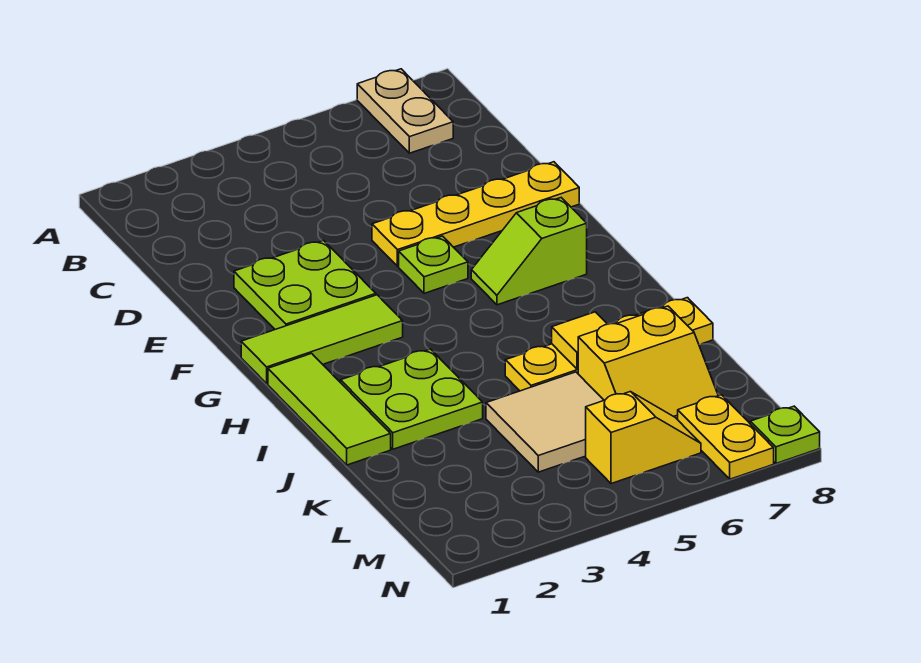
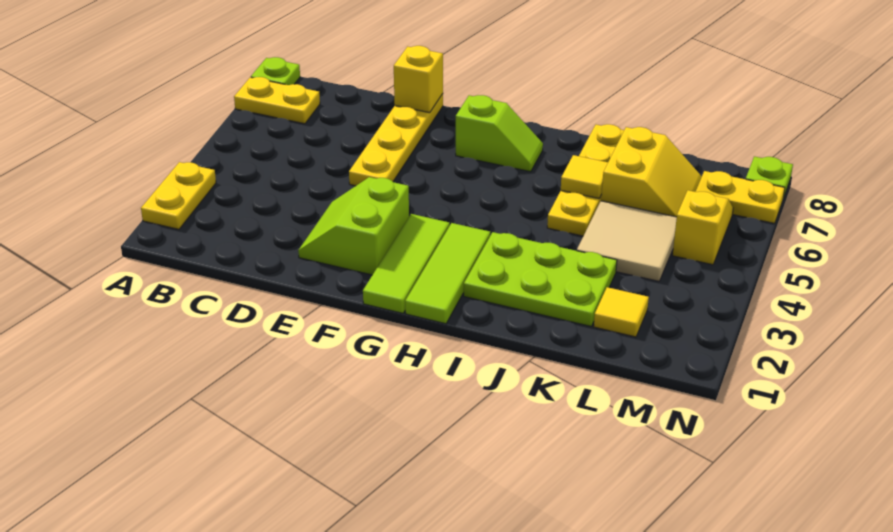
none -> yellow 1x2 plate [141,162,216,229]
tan 1x2 plate [357,69,453,153] -> yellow 1x2 plate [234,77,320,124]
lime 2x2 plate [234,240,376,329] -> lime 2x2 slope [298,177,409,275]
none -> yellow 1x1 brick [394,46,443,113]
lime 1x1 plate [399,236,468,293] -> lime 1x1 plate moved to [251,57,300,85]
lime 1x2 slope [471,198,587,305] -> lime 1x2 slope turned to [456,95,543,172]
lime 1x3 tile [268,353,391,465] -> lime 1x3 tile turned to [405,223,490,324]
lime 2x2 plate [341,349,483,449] -> lime 2x3 plate [464,232,617,326]
none -> yellow 1x1 tile [594,287,649,337]

